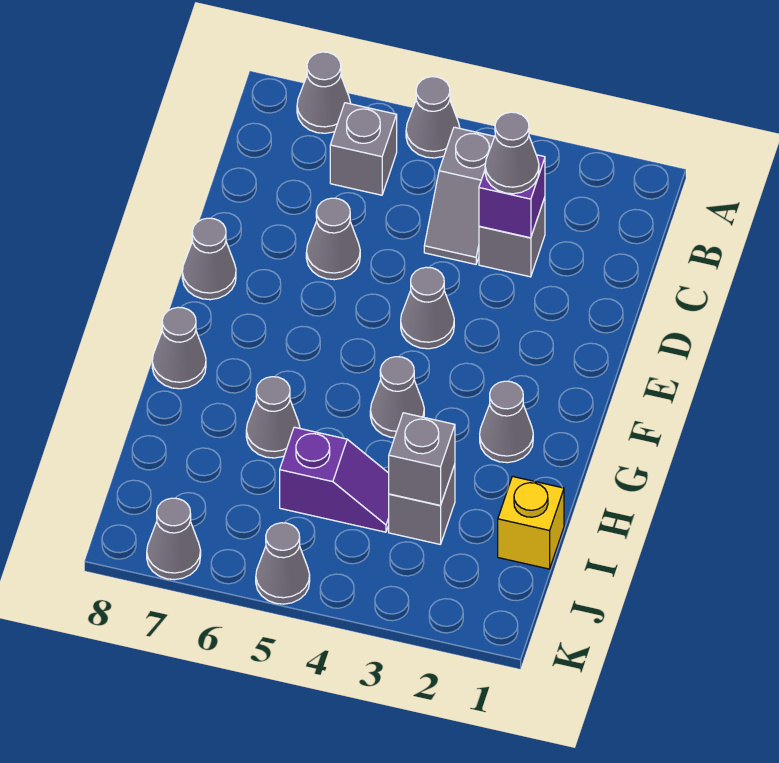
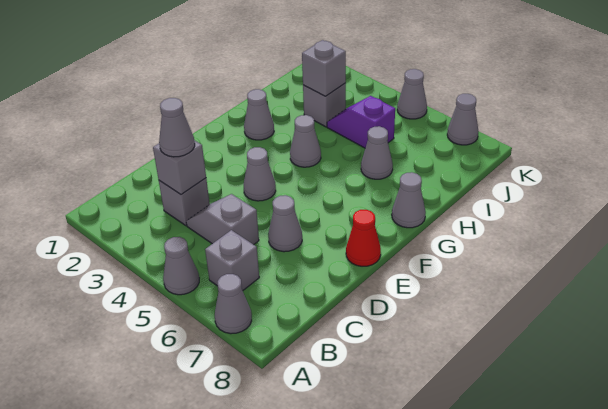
grey 1x2 slope [424,127,495,264] -> grey 1x2 slope turned to [186,194,259,245]
purple 1x1 brick [479,155,545,238] -> grey 1x1 brick [153,140,206,195]
grey 1x1 cone [182,218,236,300] -> red 1x1 cone [346,210,381,266]
yellow 1x1 brick [498,476,564,569] -> none

